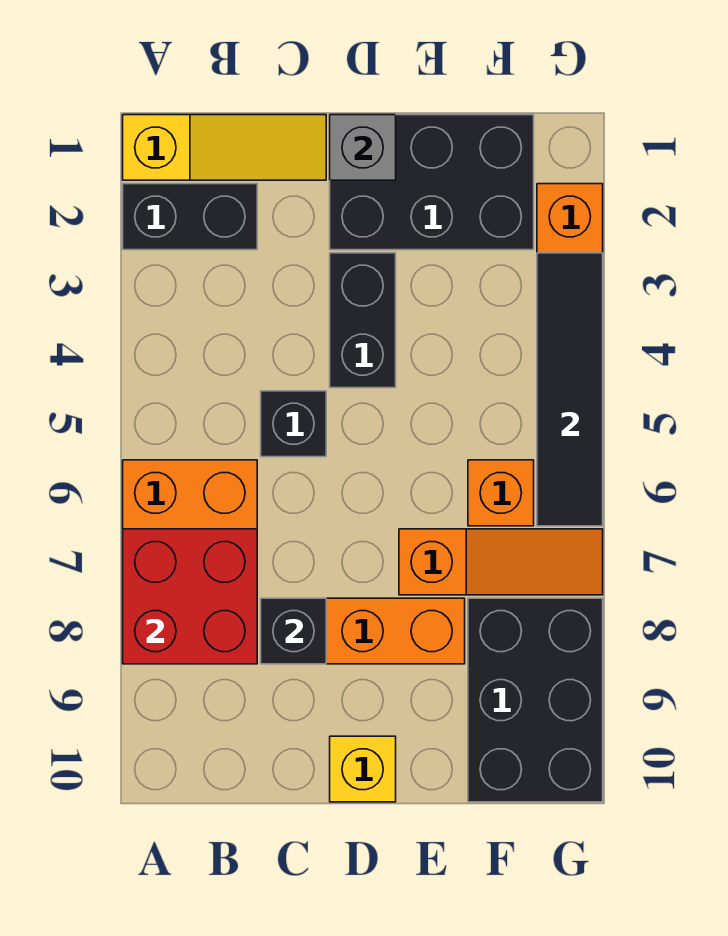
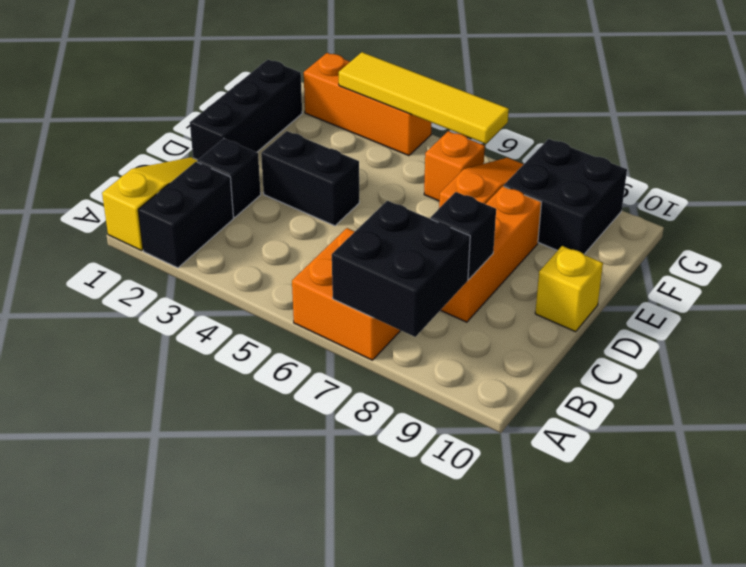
red 2x2 brick [123,529,257,664] -> black 2x2 brick [332,201,470,337]
black 1x1 brick [261,391,326,457] -> black 1x1 brick moved to [197,139,261,218]
black 2x3 brick [330,115,534,250] -> black 1x3 brick [190,60,302,160]
grey 1x1 brick [330,115,396,180] -> none
black 2x3 brick [468,598,603,802] -> black 2x2 brick [504,139,627,254]
black 1x4 tile [537,253,603,526] -> yellow 1x4 tile [339,52,509,144]

